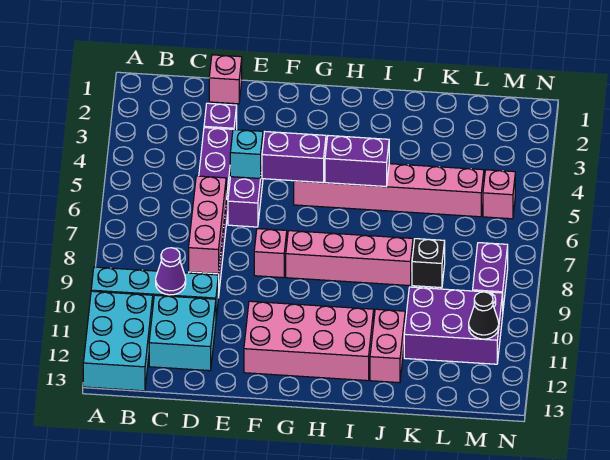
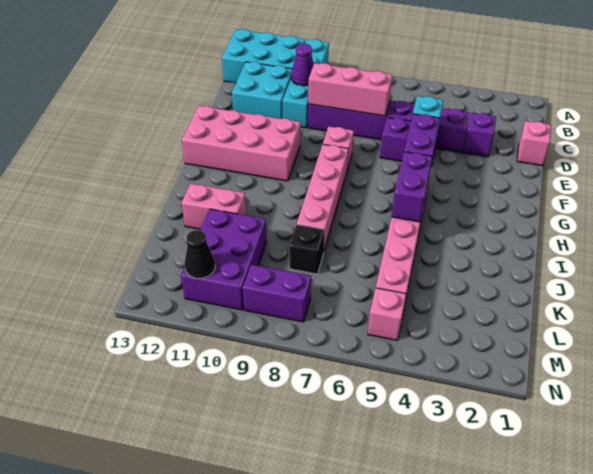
pink 2x4 brick [244,301,374,381] -> pink 2x4 brick turned to [182,106,301,181]

